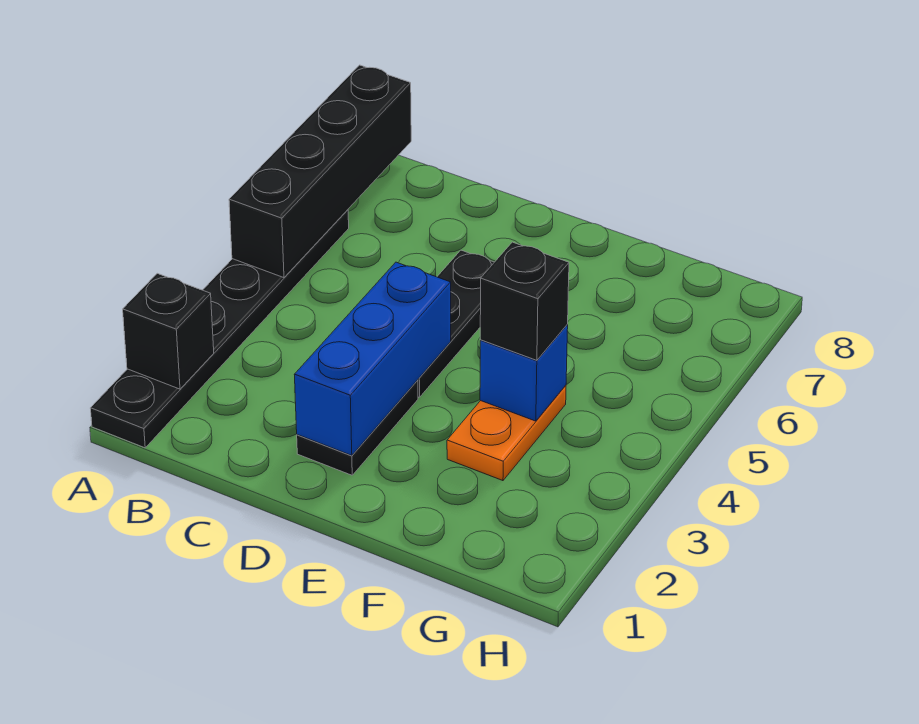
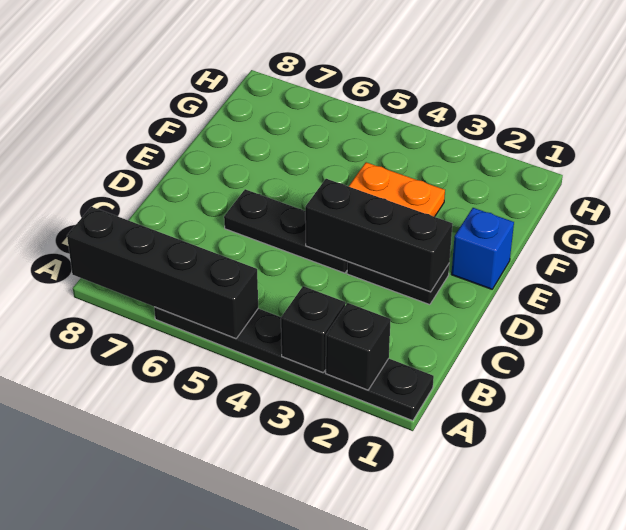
blue 1x3 brick [295,262,451,455] -> black 1x3 brick [305,179,452,292]
blue 1x1 brick [480,325,568,421] -> blue 1x1 brick moved to [451,208,514,289]
black 1x1 brick [480,242,569,360] -> black 1x1 brick moved to [281,286,345,373]

